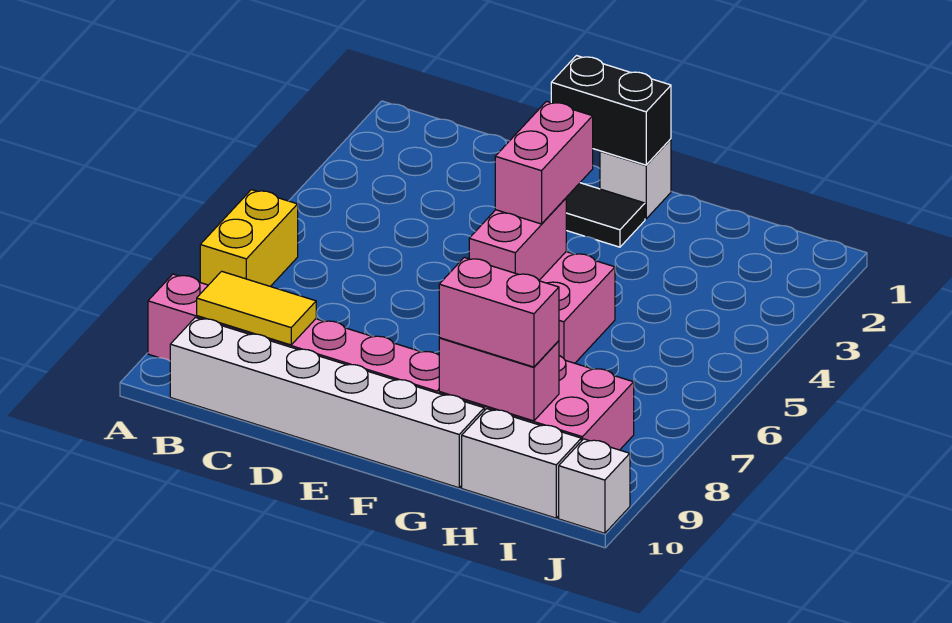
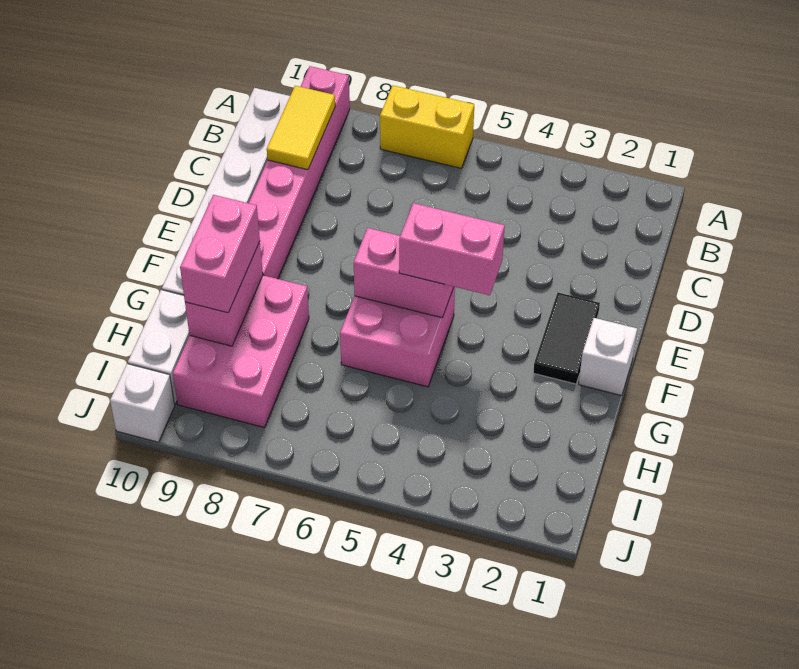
black 1x2 brick [551,56,671,165] -> none

